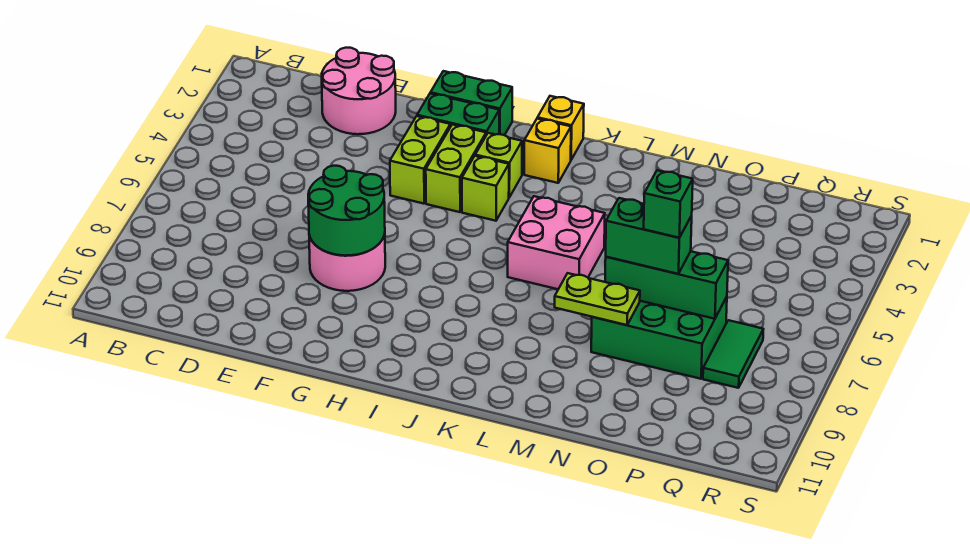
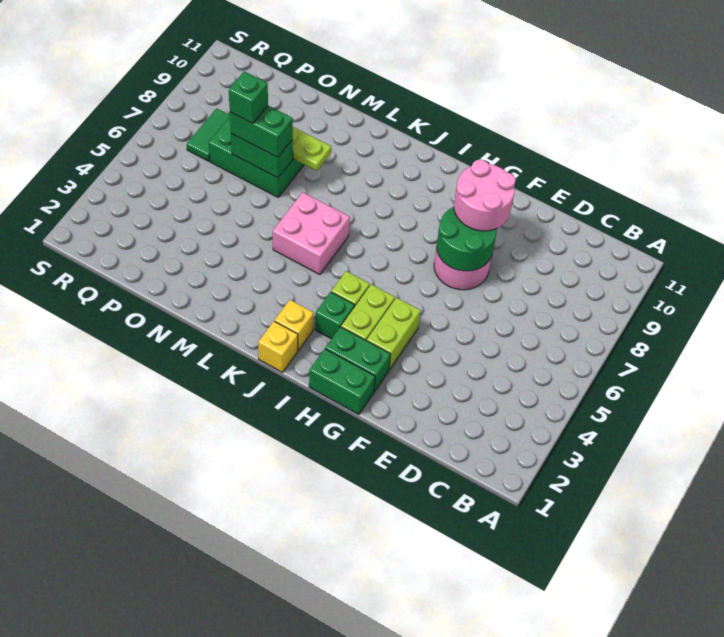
pink 2x2 round brick [321,48,396,134] -> pink 2x2 round brick moved to [454,160,516,231]
lime 1x1 brick [475,133,522,197] -> green 1x1 brick [315,292,355,339]
green 1x3 brick [605,251,728,319] -> green 1x2 brick [231,134,293,178]

